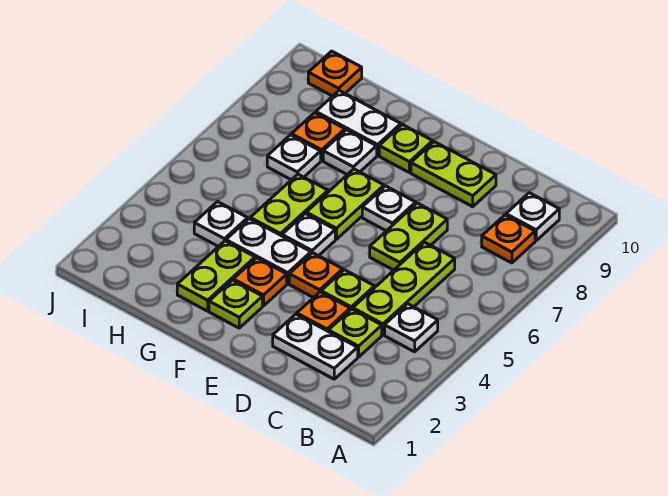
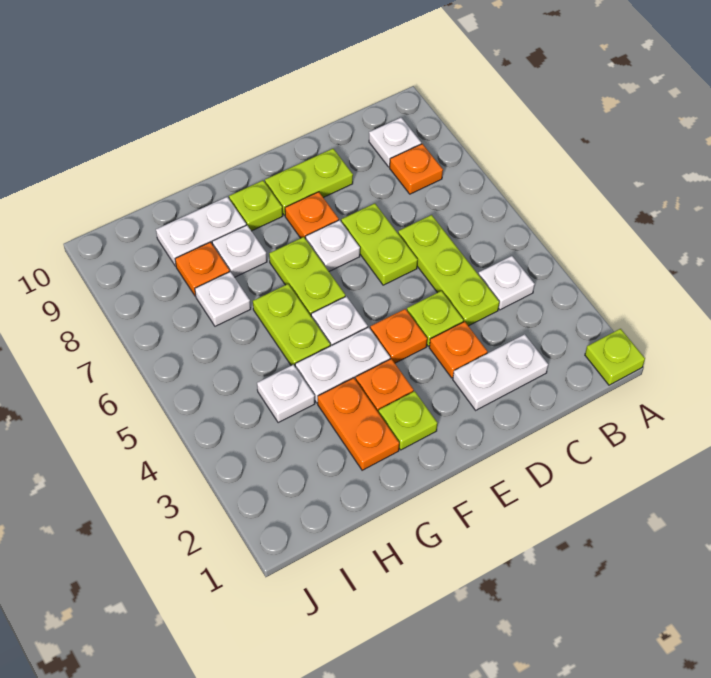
lime 1x1 plate [329,309,382,357] -> lime 1x1 plate moved to [585,329,645,385]
lime 1x2 plate [177,241,255,311] -> orange 1x2 plate [318,378,399,470]
orange 1x1 plate [308,51,362,96] -> orange 1x1 plate moved to [285,192,339,239]

